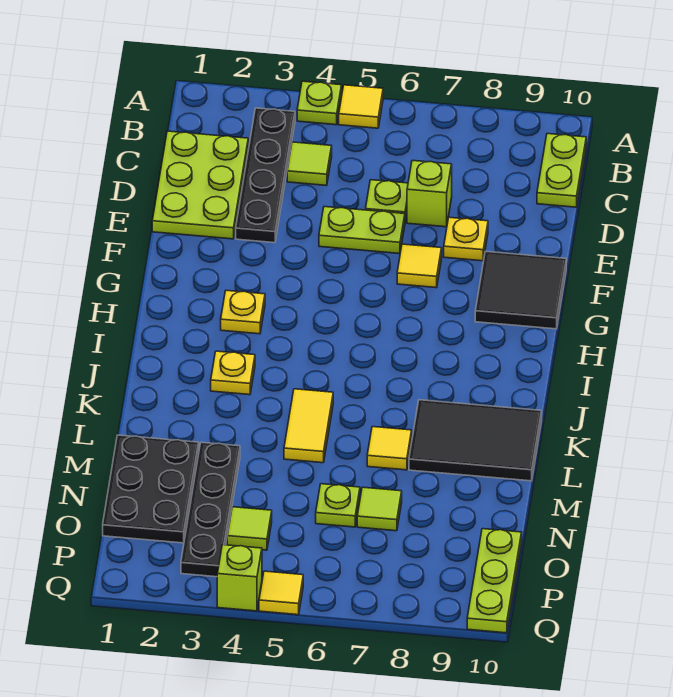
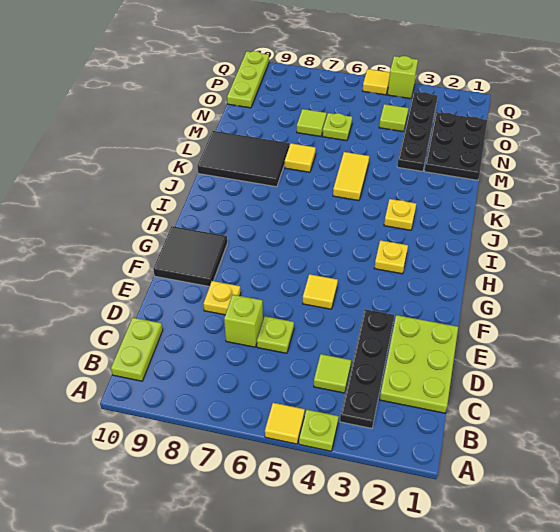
lime 1x2 plate [319,207,405,254] -> none
yellow 1x1 tile [397,244,442,288] -> yellow 1x1 tile moved to [303,274,338,309]

